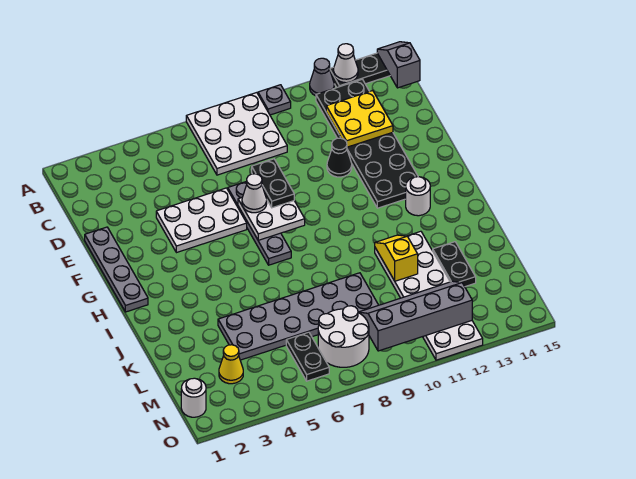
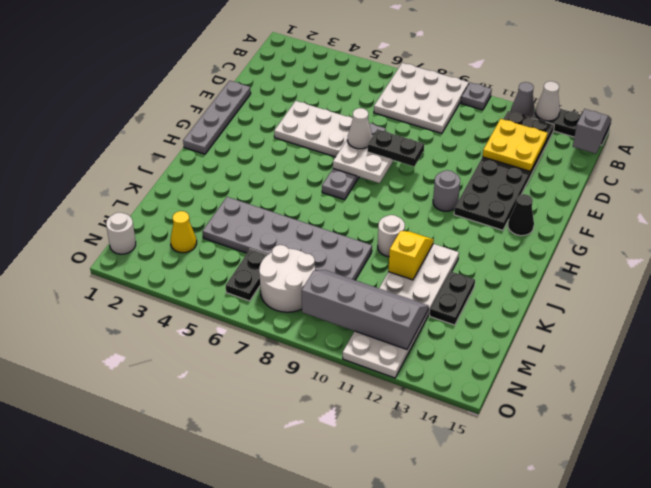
black 1x2 plate [252,159,294,208] -> black 1x2 plate turned to [367,129,424,167]
black 1x1 cone [327,138,352,177] -> black 1x1 cone moved to [508,194,534,236]
none -> grey 1x1 round brick [433,170,460,211]
white 1x1 round brick [406,177,430,216] -> white 1x1 round brick moved to [378,215,405,257]

